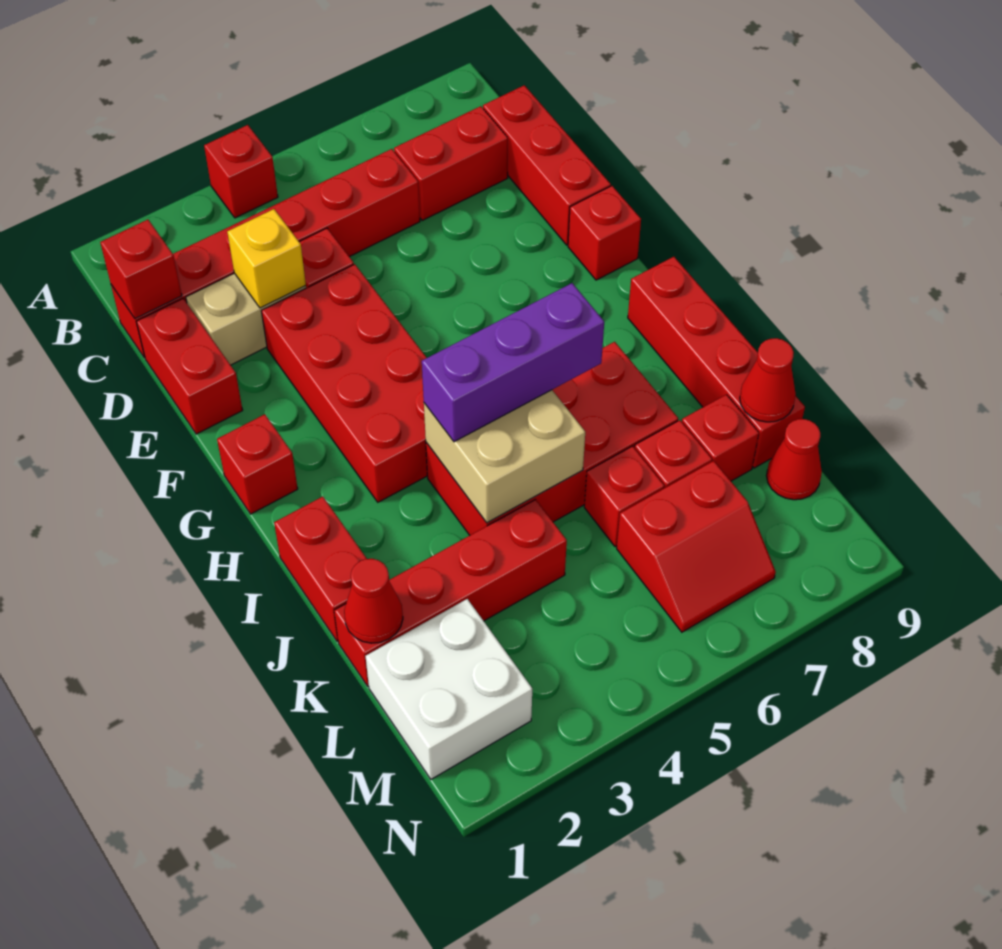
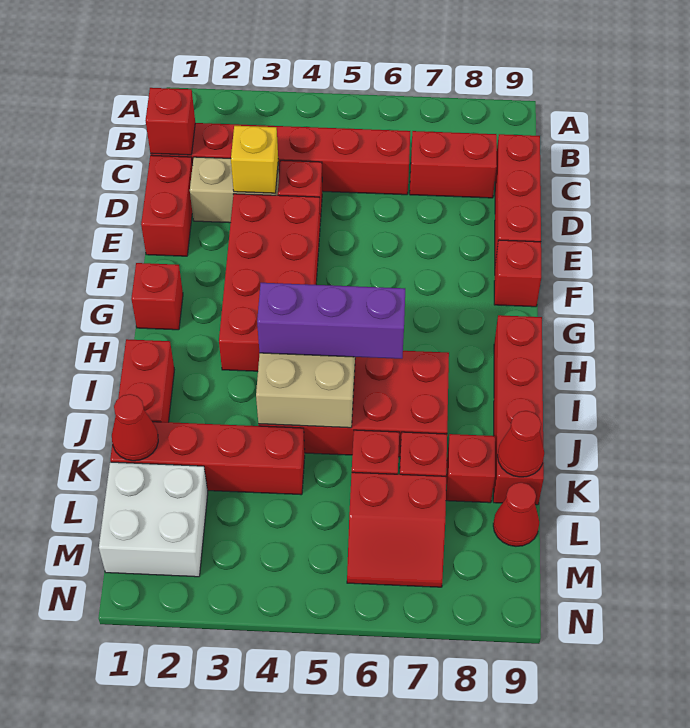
red 1x1 brick [204,125,278,218] -> none

